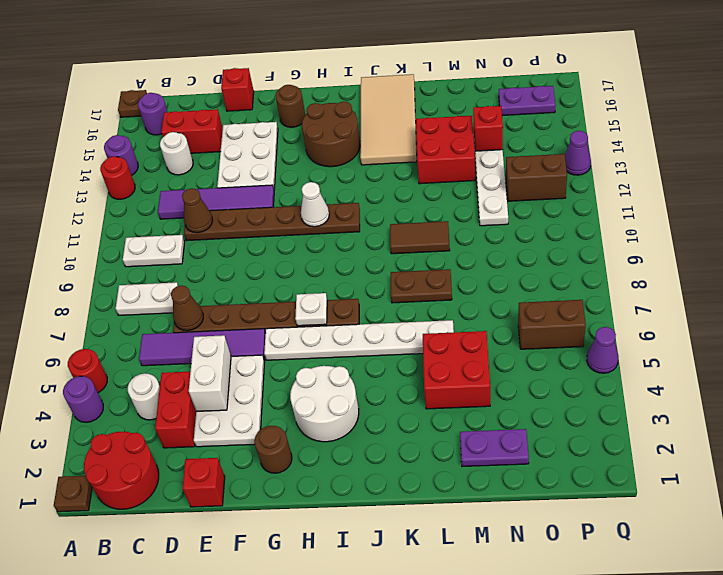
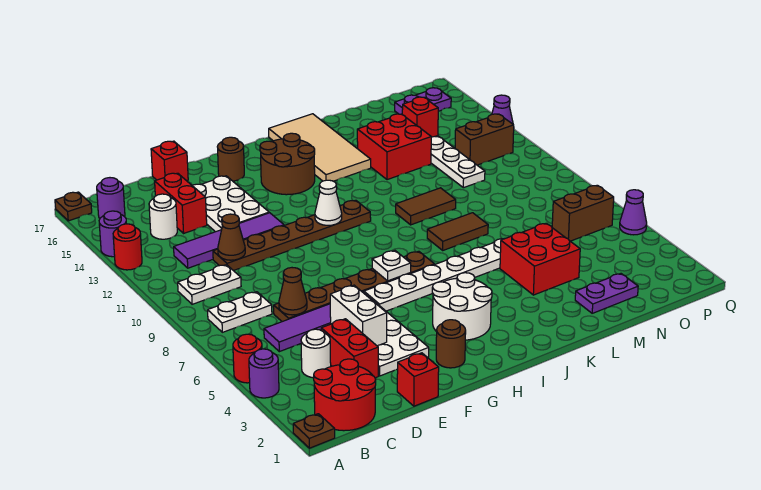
red 1x2 brick [161,109,223,153] -> red 1x2 brick turned to [155,173,207,233]
brown 1x2 plate [391,269,452,303] -> brown 1x2 tile [427,213,488,250]

